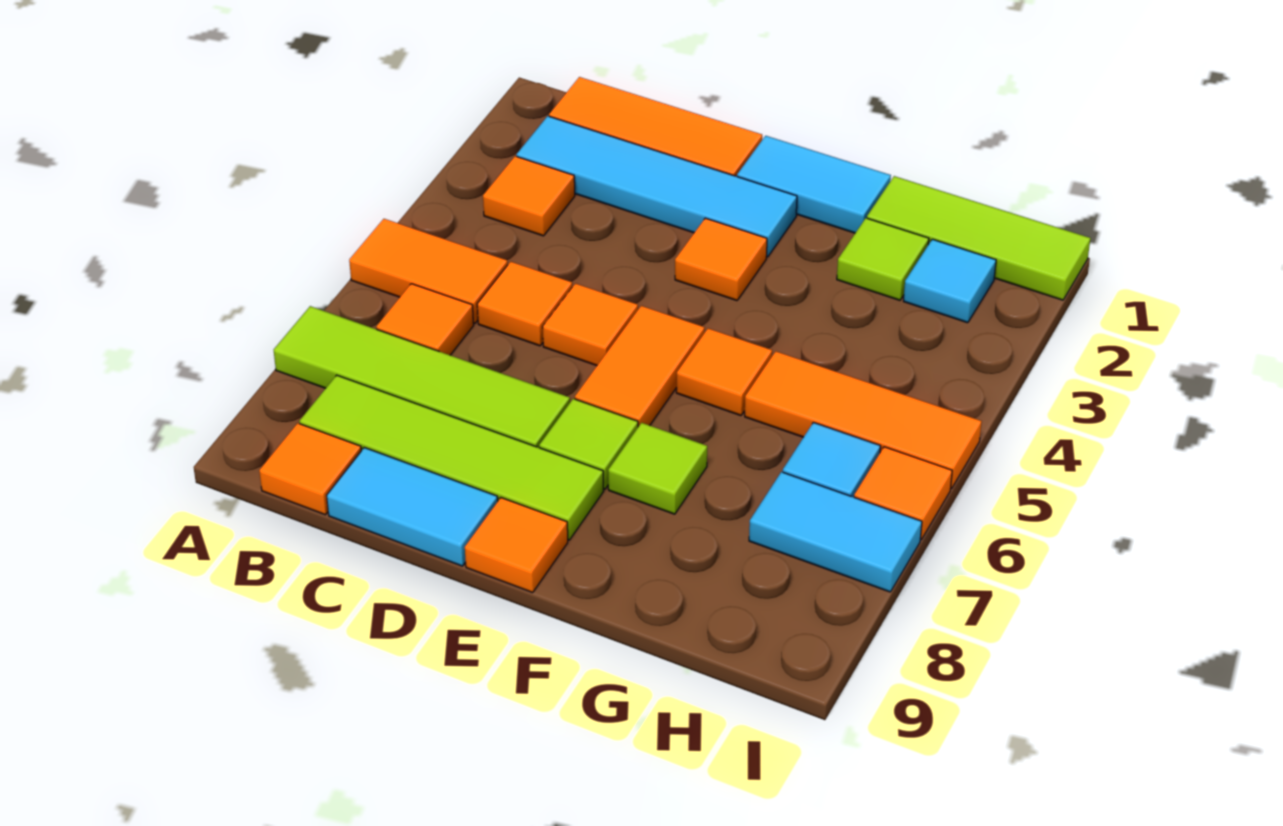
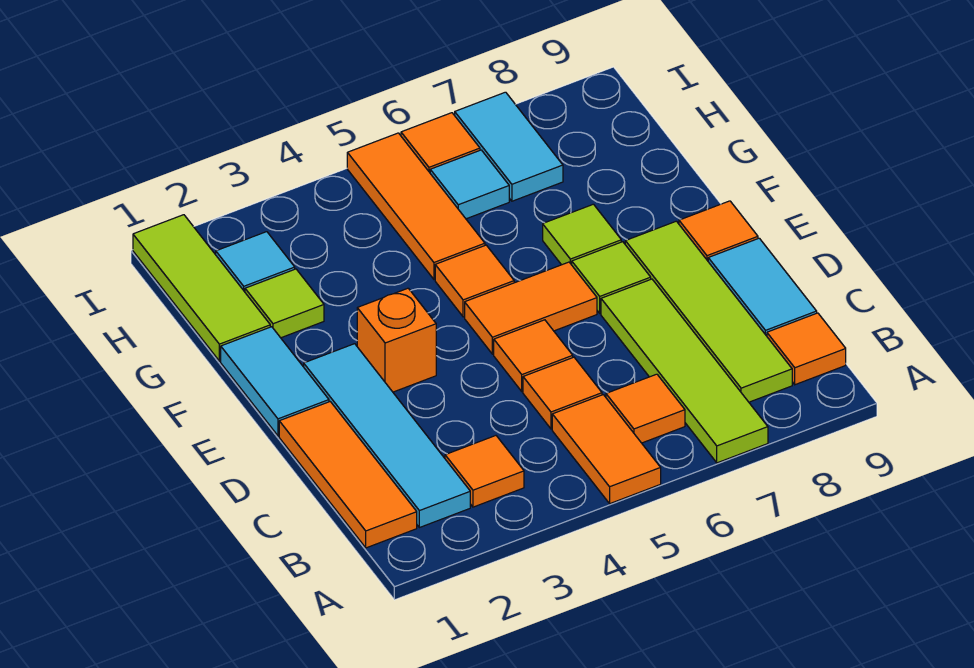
orange 1x1 tile [675,218,767,301] -> orange 1x1 brick [357,288,436,392]

